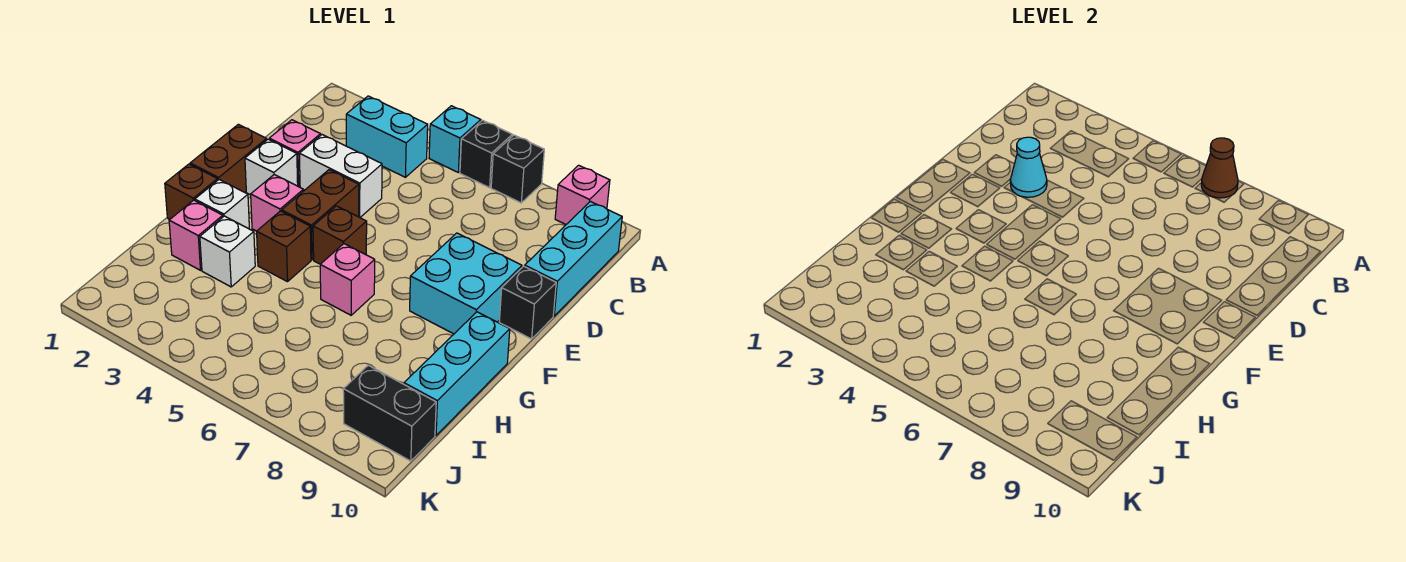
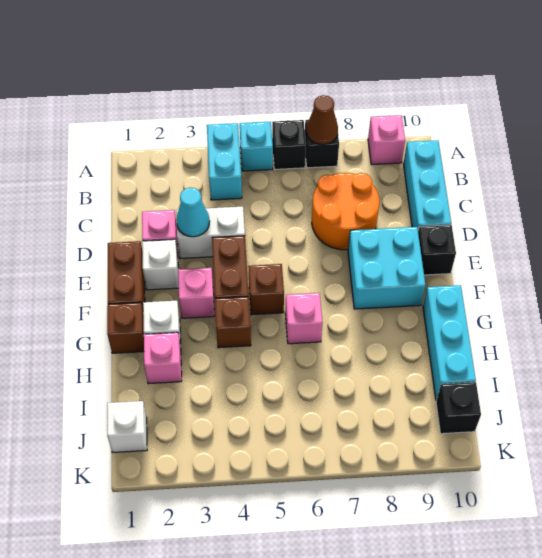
cyan 1x2 brick [346,96,428,177] -> cyan 1x2 brick turned to [207,123,242,200]
none -> orange 2x2 round brick [312,173,379,250]
white 1x1 brick [200,216,255,287] -> white 1x1 brick moved to [107,401,147,453]
black 1x2 brick [343,365,436,461] -> black 1x1 brick [436,382,481,434]

